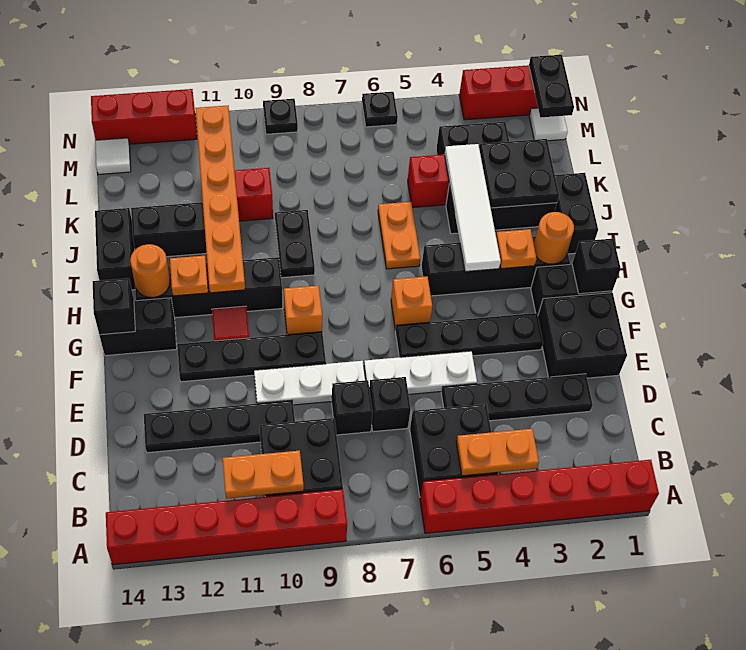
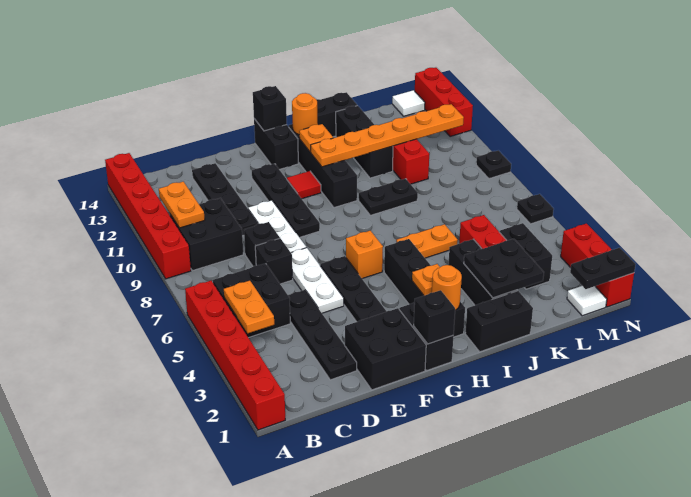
orange 1x1 brick [284,286,322,335] -> none
white 1x4 tile [444,144,501,272] -> none

